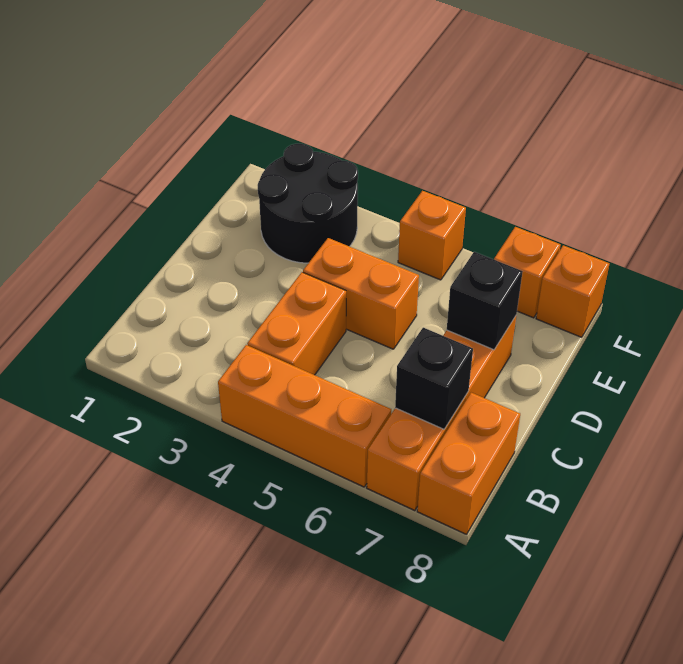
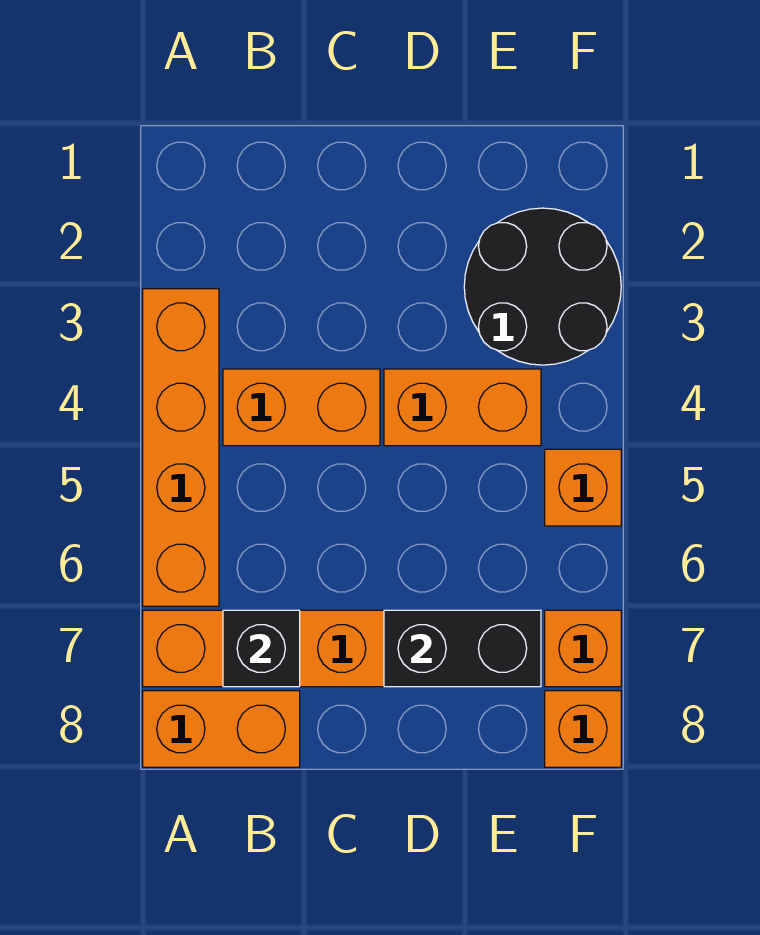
orange 1x3 brick [218,345,391,487] -> orange 1x4 brick [143,289,219,606]
orange 1x2 brick [303,238,419,349] -> orange 1x2 brick turned to [384,369,541,446]
black 1x1 brick [447,252,523,350] -> black 1x2 brick [384,610,541,687]

